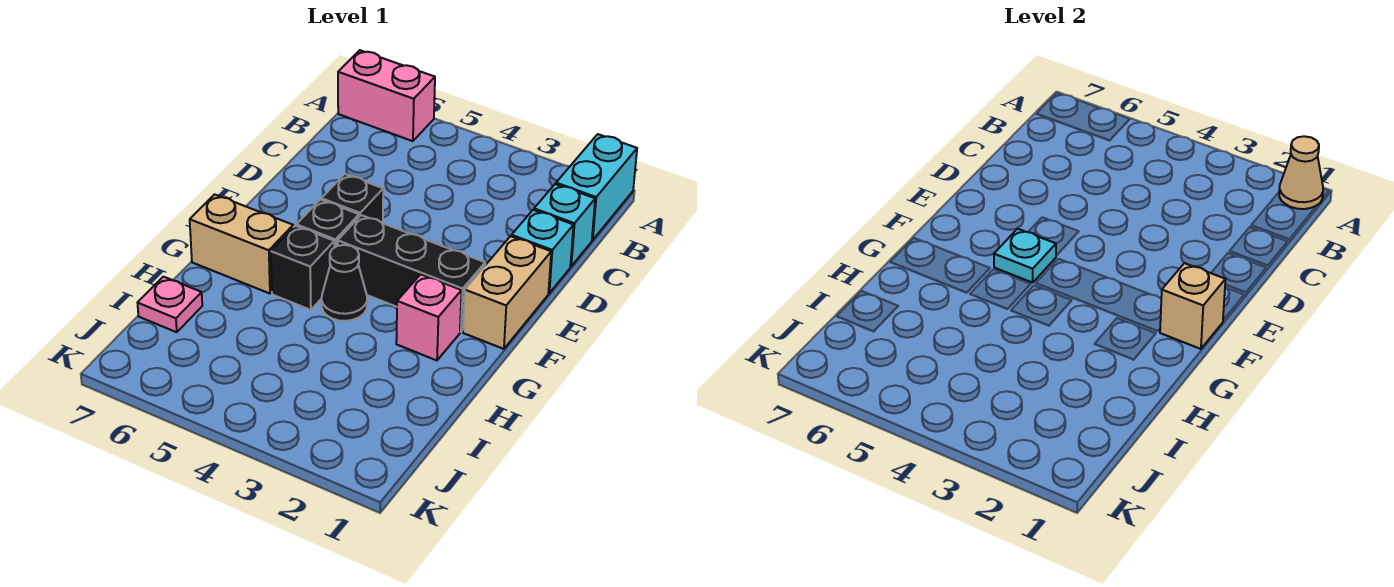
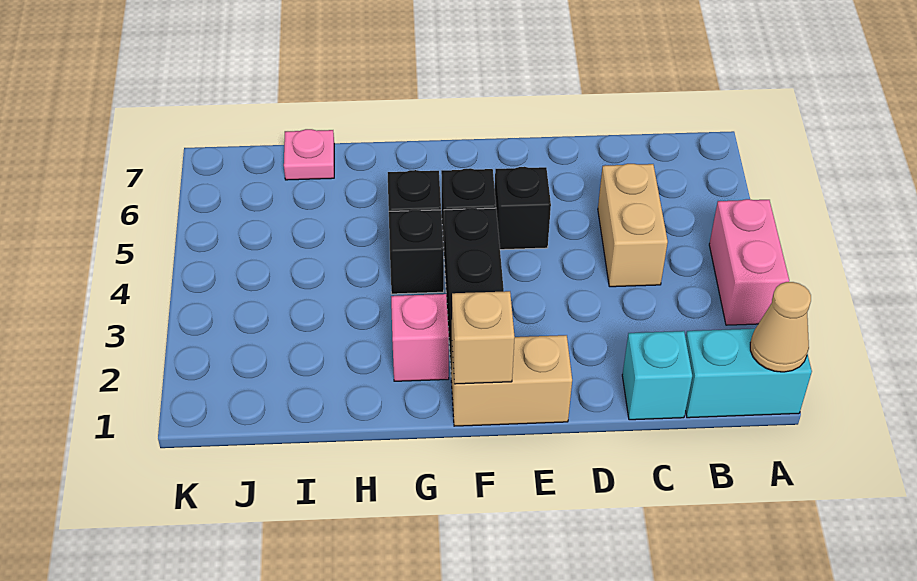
pink 1x2 brick [338,50,435,141] -> pink 1x2 brick moved to [709,199,789,325]
cyan 1x1 brick [512,210,574,293] -> none
cyan 1x1 plate [994,229,1056,283] -> none
black 1x1 cone [321,245,367,321] -> black 1x1 brick [389,210,444,294]
tan 1x2 brick [190,194,293,293] -> tan 1x2 brick moved to [598,164,668,287]

